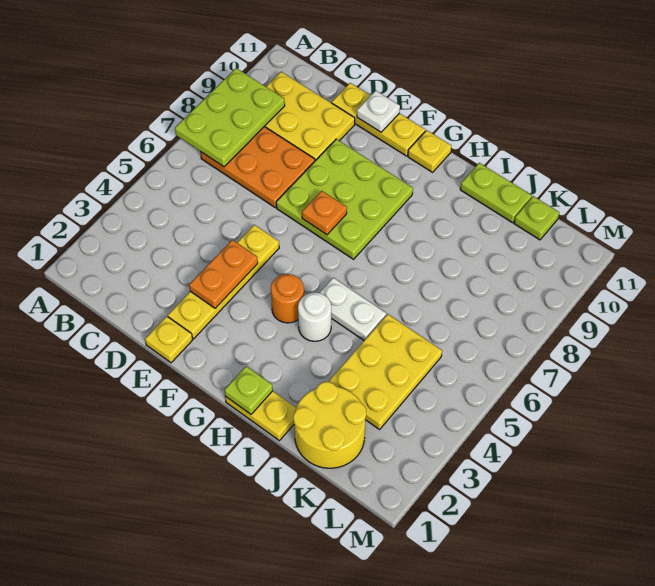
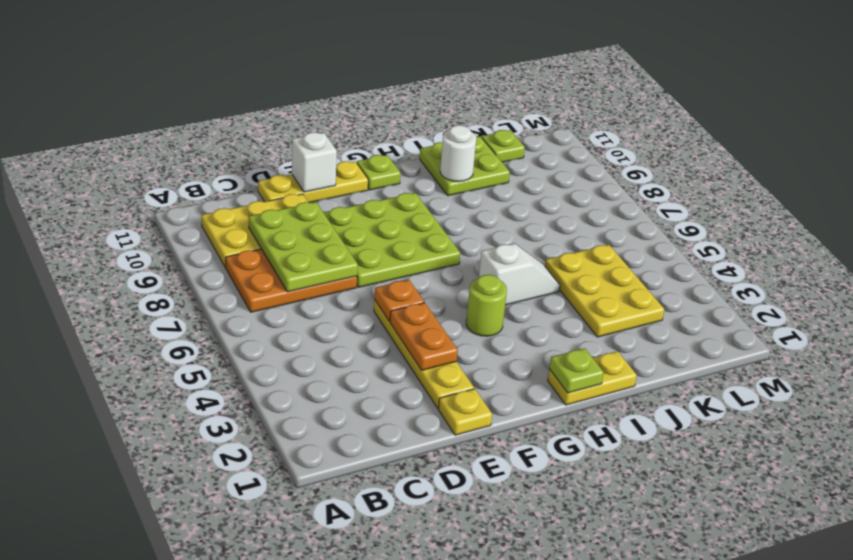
lime 2x3 plate [175,68,285,167] -> lime 2x3 plate moved to [249,202,358,292]
white 1x1 plate [357,91,400,132] -> white 1x1 brick [292,132,337,192]
orange 1x1 plate [302,191,347,235] -> orange 1x1 plate moved to [375,280,424,321]
orange 1x1 round brick [271,274,304,323] -> lime 1x1 round brick [466,275,507,336]
yellow 1x1 plate [408,130,451,172] -> lime 1x1 plate [357,155,401,190]
white 1x1 round brick [298,292,331,341] -> white 1x1 round brick moved to [440,125,476,182]
white 1x2 plate [320,278,386,340] -> white 1x2 slope [479,243,560,305]
lime 1x2 plate [460,163,532,223] -> lime 2x2 plate [420,136,510,196]
yellow 2x2 round brick [293,382,366,468] -> none

